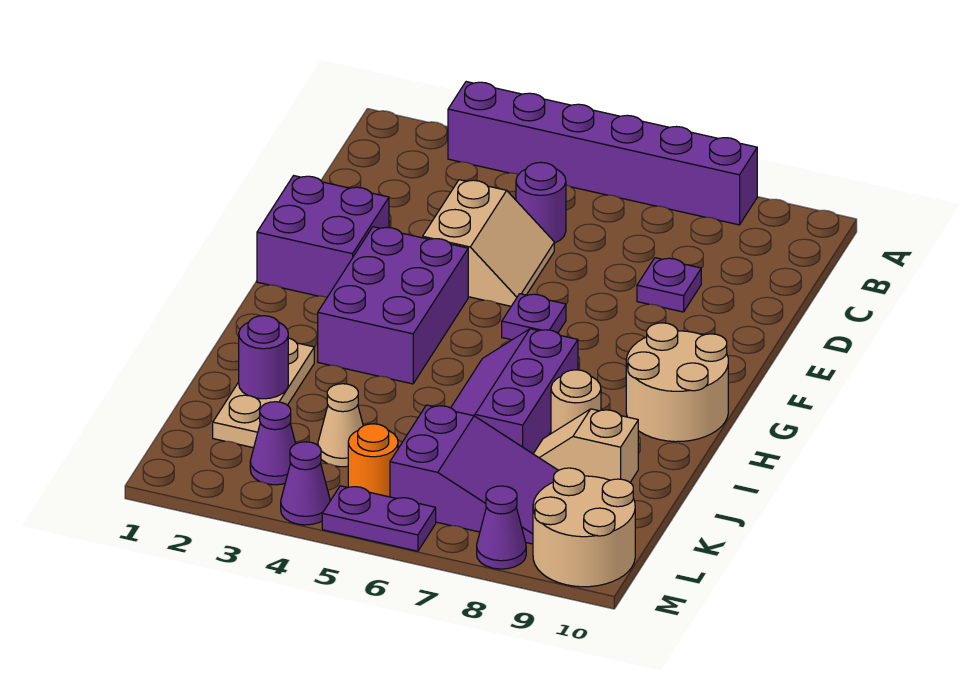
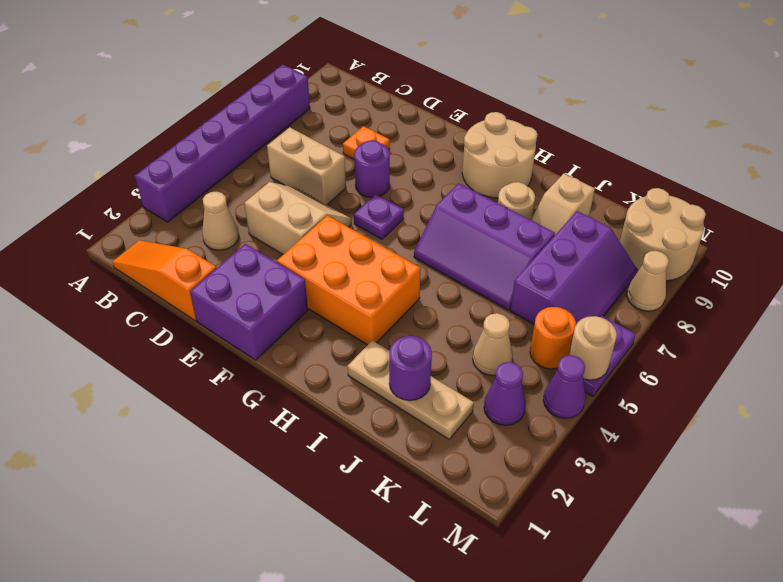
none -> orange 1x3 slope [112,240,216,321]
none -> tan 1x1 cone [202,192,239,250]
purple 1x1 round brick [516,162,566,243] -> purple 1x1 round brick moved to [354,140,390,197]
none -> tan 1x2 brick [267,127,346,205]
purple 1x1 plate [637,258,701,312] -> orange 1x1 plate [343,126,390,160]
purple 2x3 brick [318,227,468,384] -> orange 2x3 brick [277,215,421,345]
purple 2x3 slope [390,405,558,544] -> purple 2x3 slope turned to [510,211,638,325]
none -> tan 1x1 round brick [569,316,617,380]
purple 1x1 cone [477,486,526,569] -> tan 1x1 cone [627,251,669,311]

